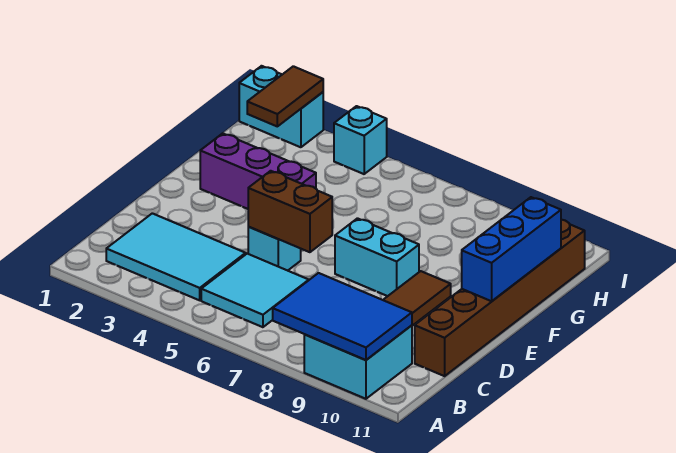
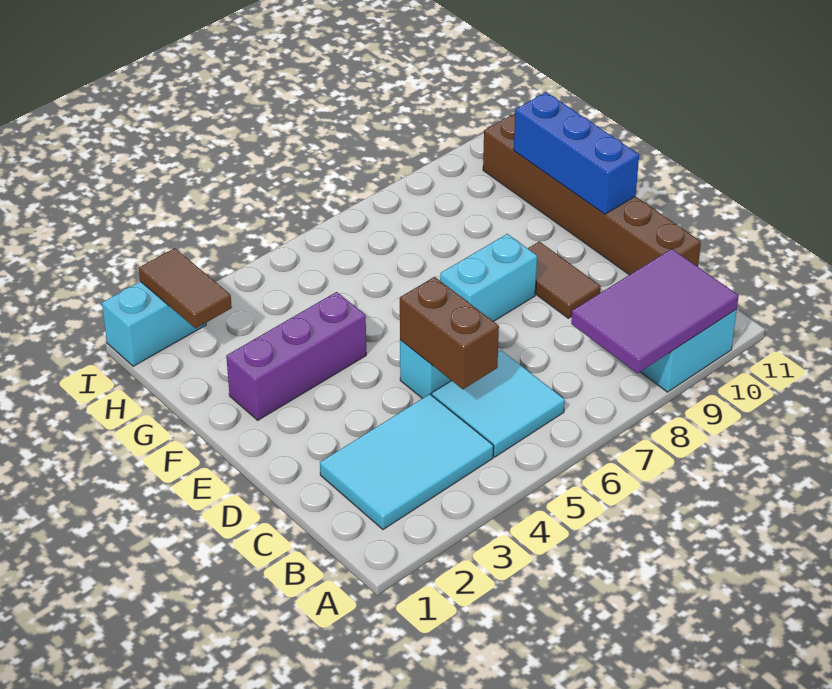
blue 2x3 tile [273,273,412,360] -> purple 2x3 tile [571,249,739,373]
brown 1x2 brick [248,171,332,252] -> brown 1x2 brick turned to [400,277,499,389]
cyan 1x1 brick [334,106,387,174] -> none

